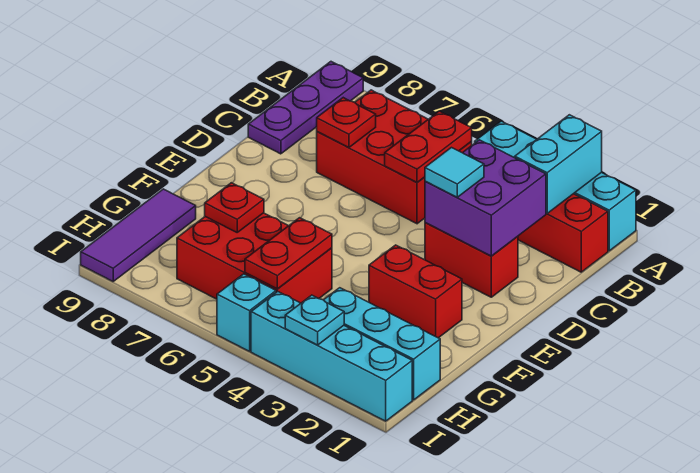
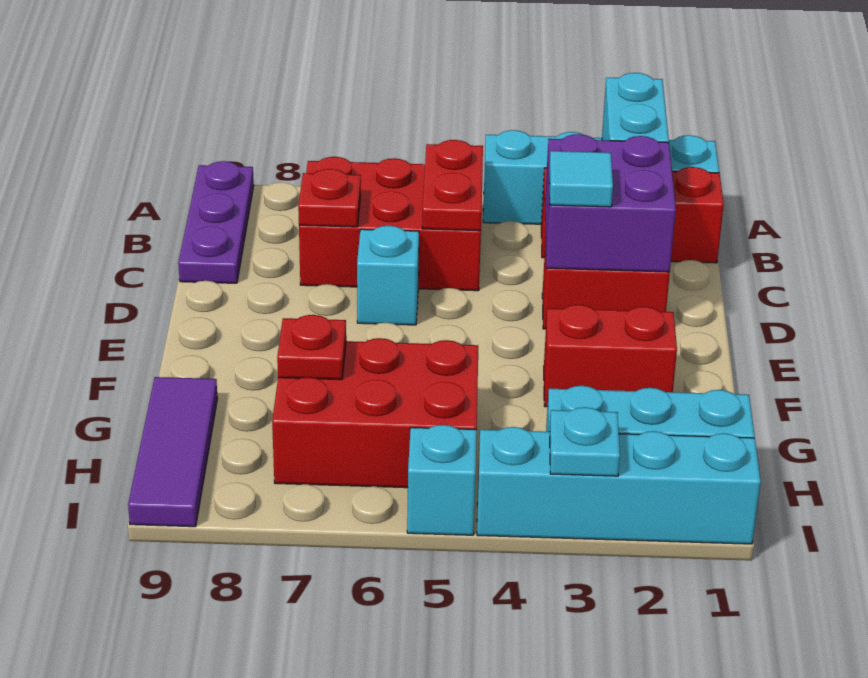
none -> cyan 1x1 brick [357,226,419,325]
red 1x2 plate [245,218,332,289] -> none

